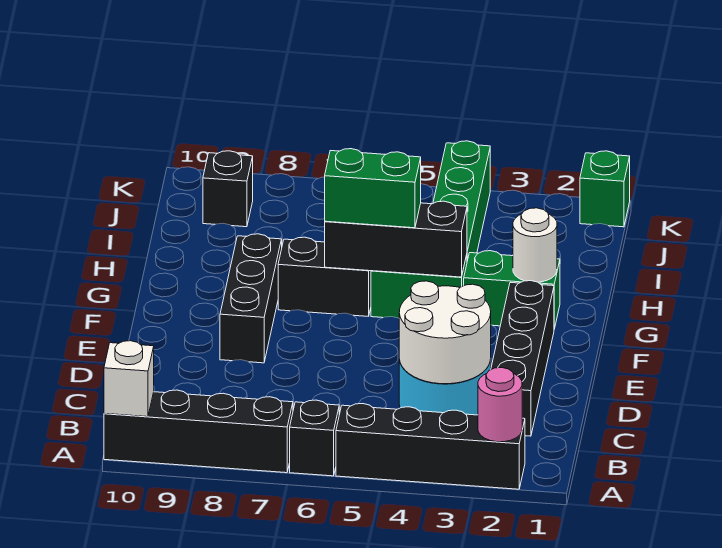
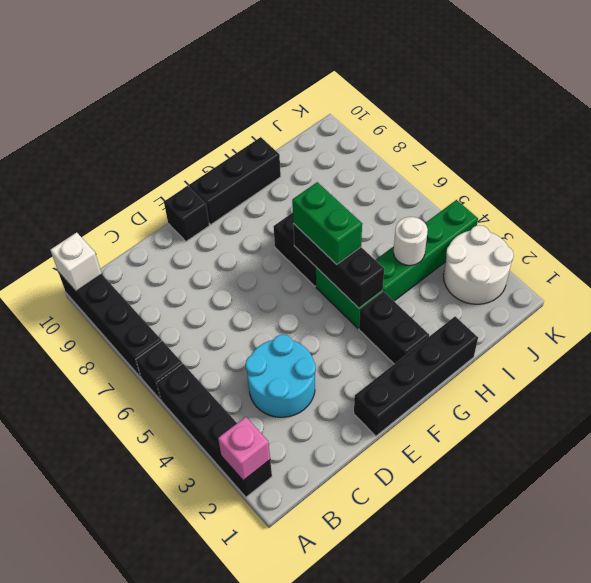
pink 1x1 round brick [478,368,522,442] -> pink 1x1 brick [218,417,270,480]
black 1x4 brick [491,281,554,436] -> black 1x4 brick moved to [354,317,478,436]
white 2x2 round brick [399,281,491,384] -> white 2x2 round brick moved to [444,225,514,304]
black 1x3 brick [220,234,282,363] -> black 1x3 brick moved to [189,137,281,224]
green 1x2 brick [464,251,560,329] -> black 1x2 brick [359,292,429,364]
white 1x1 round brick [513,208,557,282] -> white 1x1 round brick moved to [394,217,428,265]
black 1x1 brick [203,151,253,227] -> black 1x1 brick moved to [164,186,209,241]
green 1x1 brick [580,151,630,227] -> none

